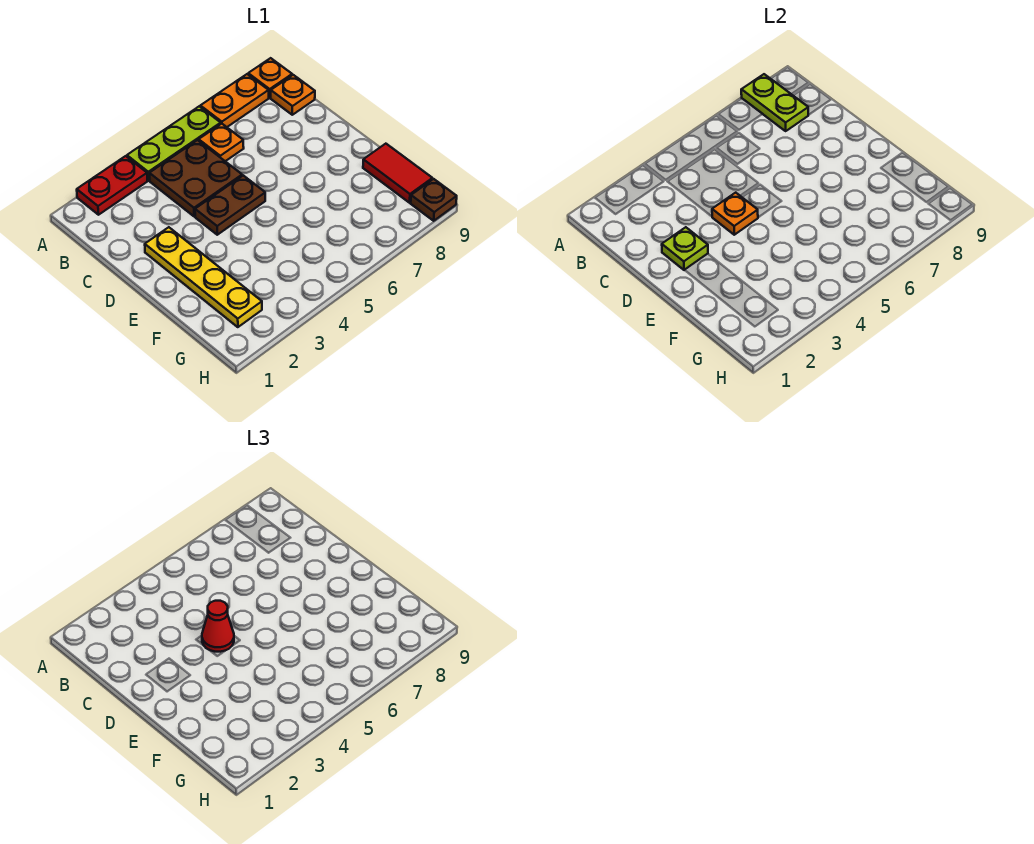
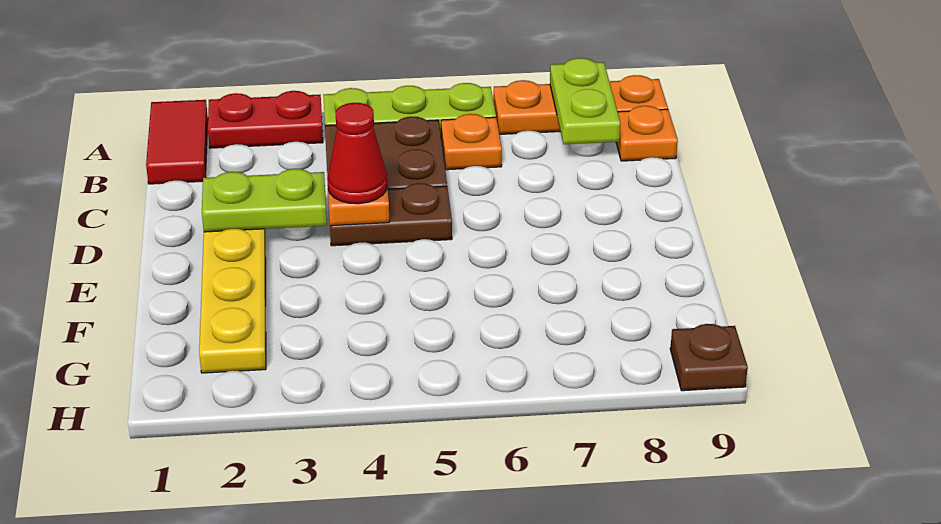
lime 1x1 plate [662,227,708,270] -> lime 1x2 plate [202,169,327,232]
red 1x2 tile [363,144,432,203] -> red 1x2 tile moved to [146,100,208,184]

